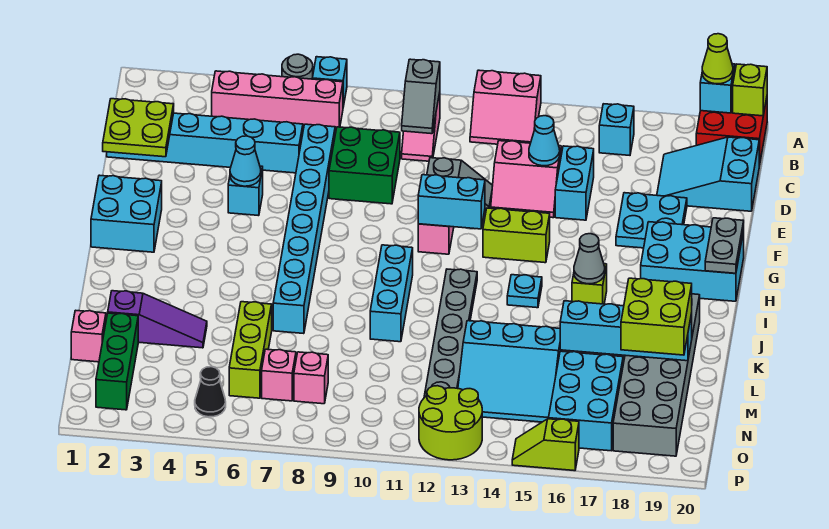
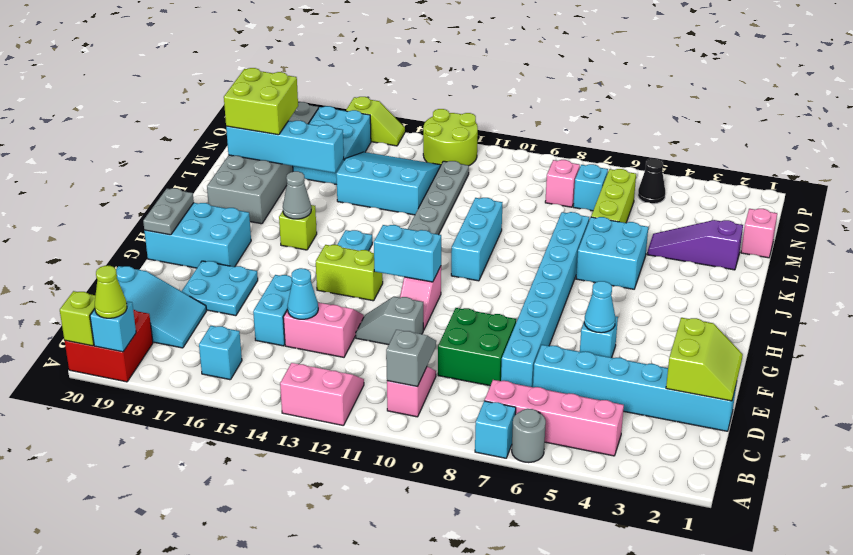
lime 2x2 plate [103,99,174,157] -> lime 2x2 slope [666,318,743,401]
cyan 2x2 brick [91,175,162,252] -> cyan 2x2 brick moved to [576,217,648,289]
green 1x3 brick [96,313,138,410] -> none
pink 1x1 brick [262,349,296,401] -> cyan 1x1 brick [573,164,608,211]

